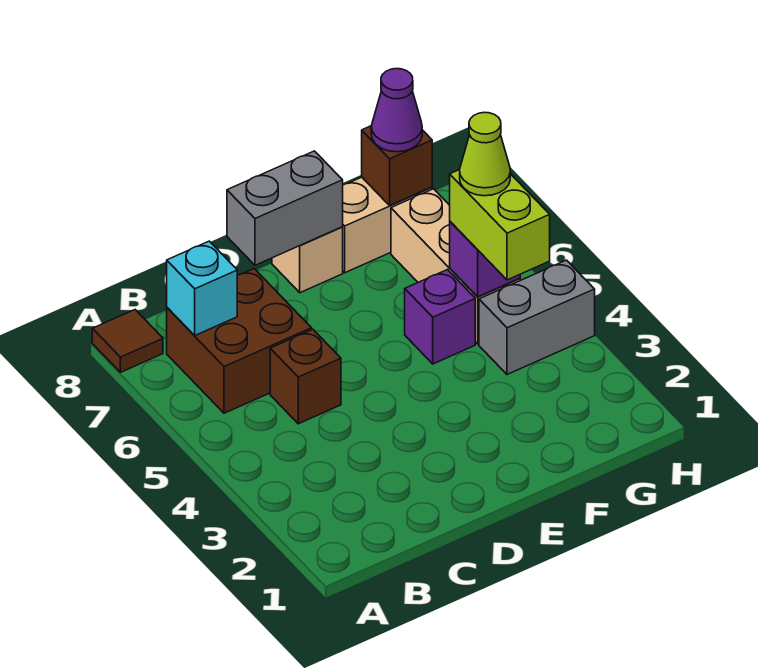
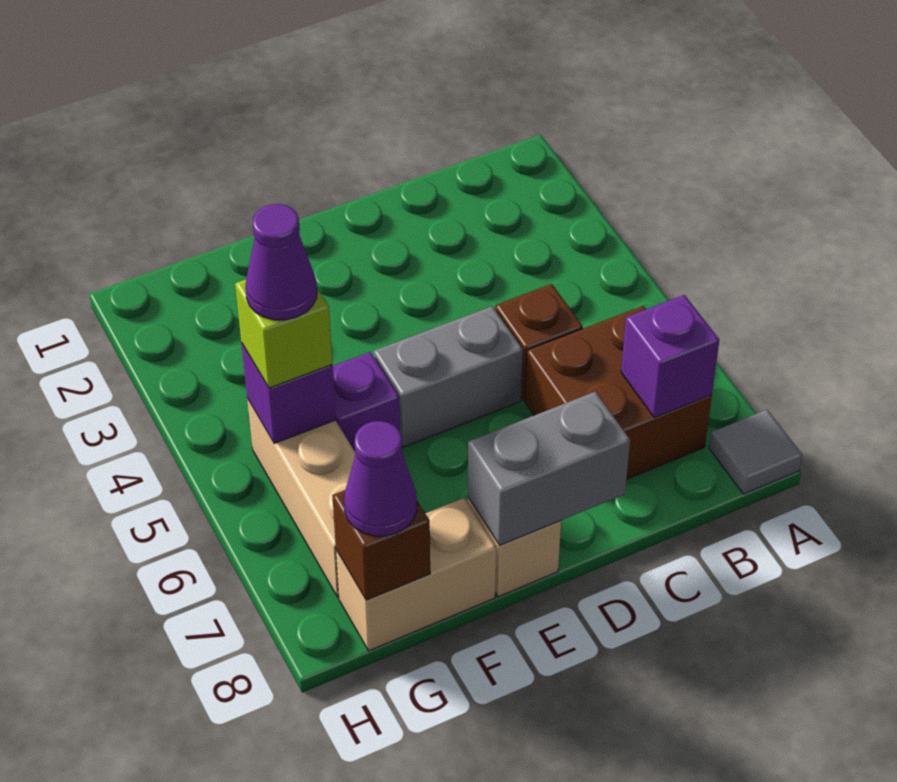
brown 1x1 tile [92,310,163,372] -> grey 1x1 tile [709,410,802,494]
cyan 1x1 brick [167,241,237,336] -> purple 1x1 brick [621,295,719,418]
grey 1x2 brick [479,260,595,374] -> grey 1x2 brick moved to [374,306,523,447]
lime 1x2 brick [450,170,550,280] -> lime 1x1 brick [235,279,332,388]
lime 1x1 cone [460,112,510,196] -> purple 1x1 cone [245,204,317,320]

